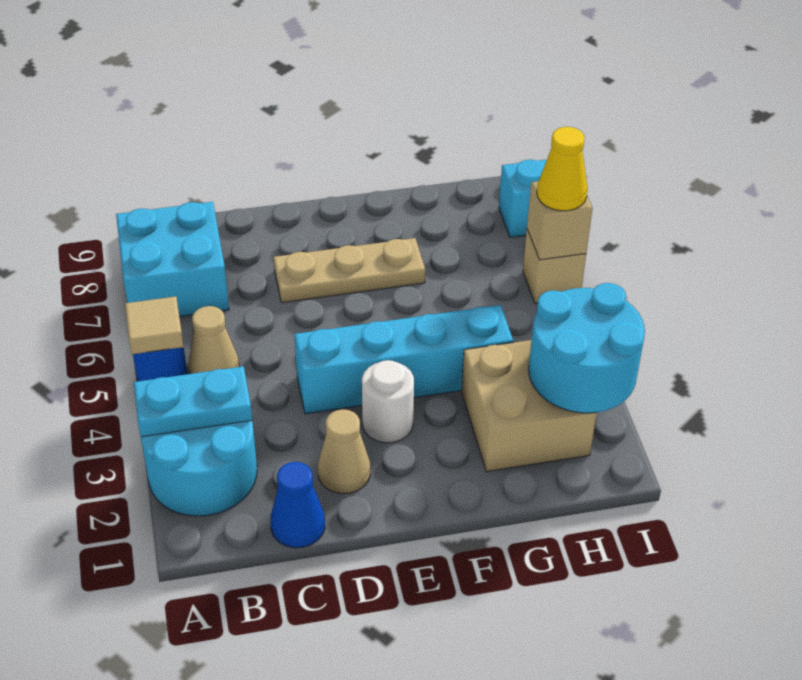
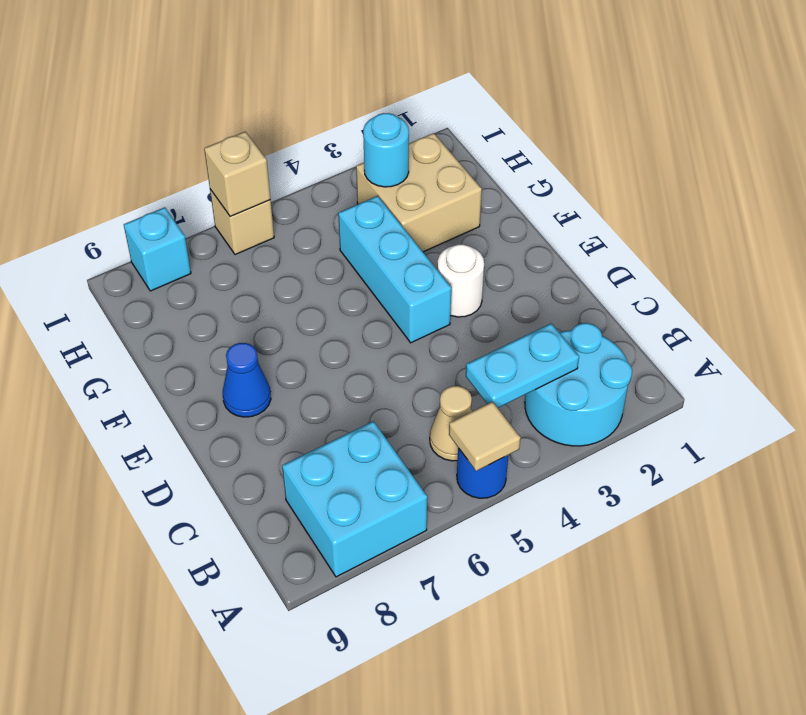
cyan 1x2 plate [134,366,252,437] -> cyan 1x2 plate turned to [466,324,579,408]
blue 1x1 cone [271,462,325,548] -> blue 1x1 cone moved to [223,343,271,417]
tan 1x1 cone [318,409,370,494] -> none
cyan 1x4 brick [294,305,513,414] -> cyan 1x3 brick [338,196,451,343]
tan 1x3 plate [273,238,425,303] -> none
cyan 2x2 round brick [529,283,645,413] -> cyan 1x1 round brick [363,113,409,187]
yellow 1x1 cone [537,127,588,211] -> none

